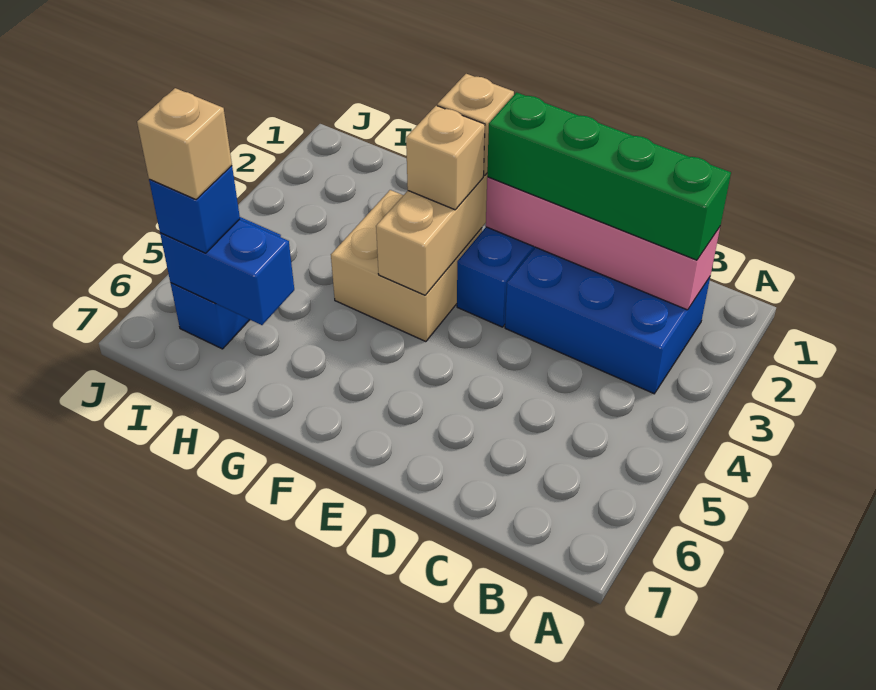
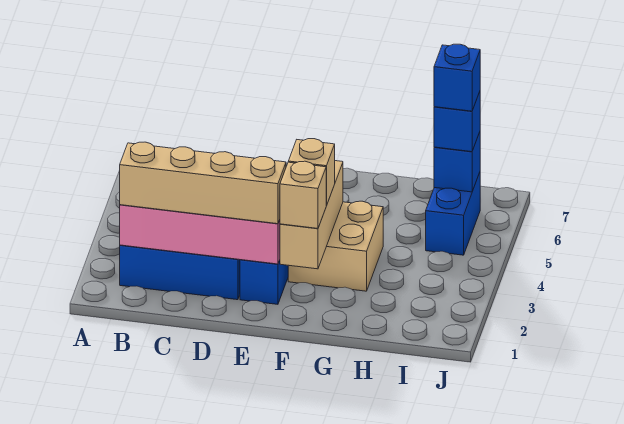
green 1x4 brick [487,92,731,260] -> tan 1x4 brick [120,142,286,224]
blue 1x2 brick [160,219,294,325] -> blue 1x1 brick [434,132,480,192]
tan 1x1 brick [137,88,232,199] -> blue 1x1 brick [434,44,480,111]

